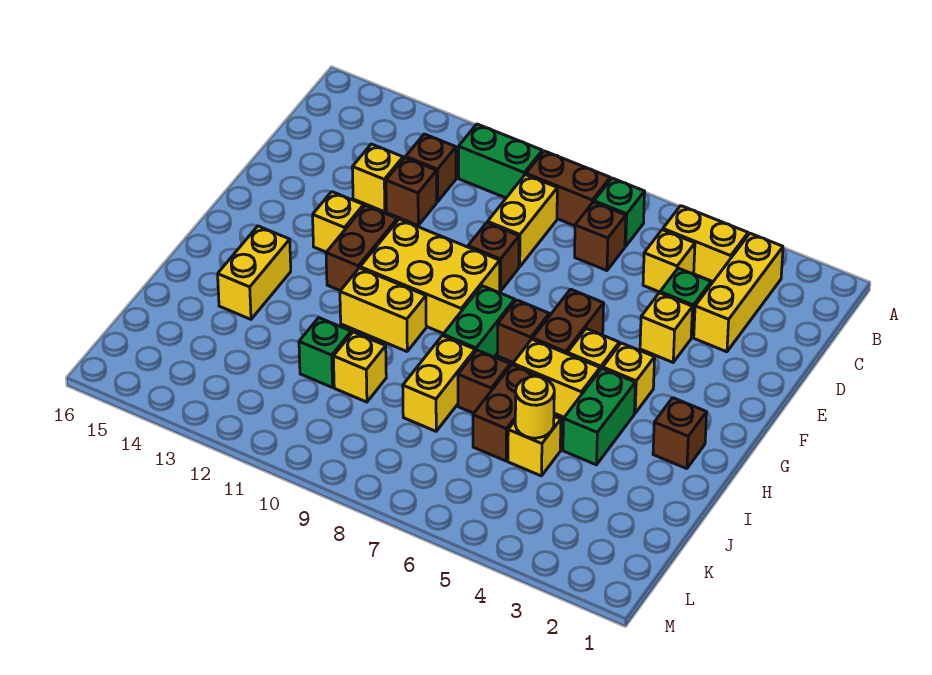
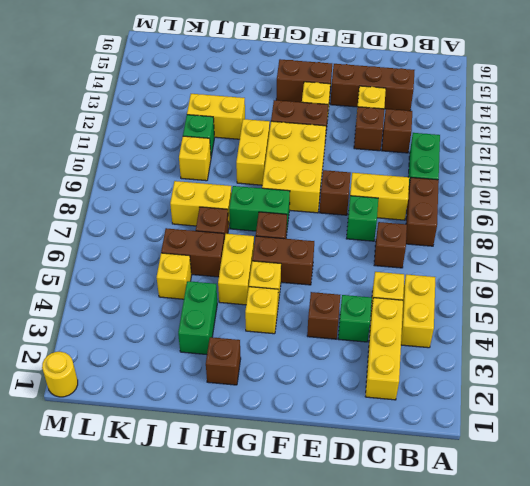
yellow 1x3 brick [694,233,783,352] -> yellow 1x3 brick turned to [365,298,403,400]
green 1x1 brick [594,178,645,246] -> green 1x1 brick moved to [346,196,378,241]
none -> brown 1x3 brick [330,64,415,111]
yellow 1x1 brick [640,293,693,362] -> brown 1x1 brick [307,292,340,339]
none -> brown 1x2 brick [276,59,332,102]
green 1x2 brick [563,368,635,465] -> green 1x2 brick turned to [178,281,217,355]
yellow 1x2 brick [218,226,291,319] -> yellow 1x2 brick moved to [187,94,245,139]
yellow 1x1 round brick [515,376,554,438] -> yellow 1x1 round brick moved to [42,352,78,397]

